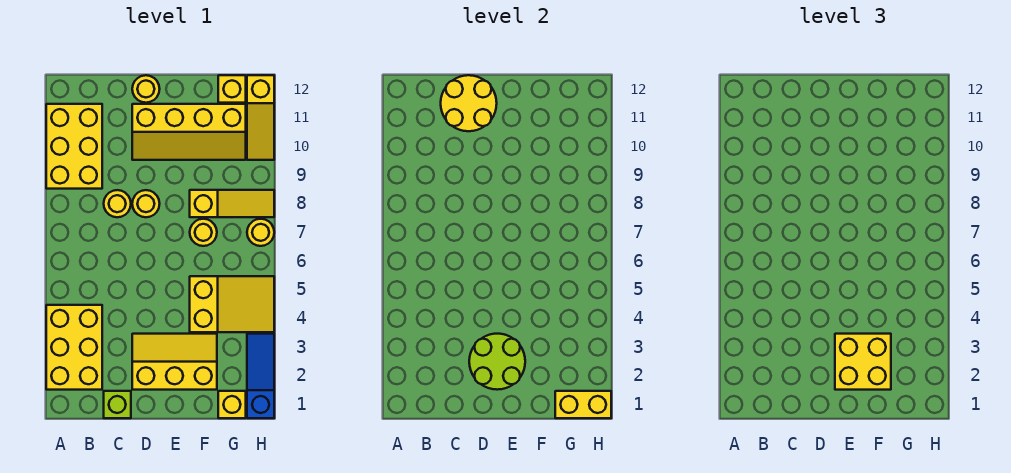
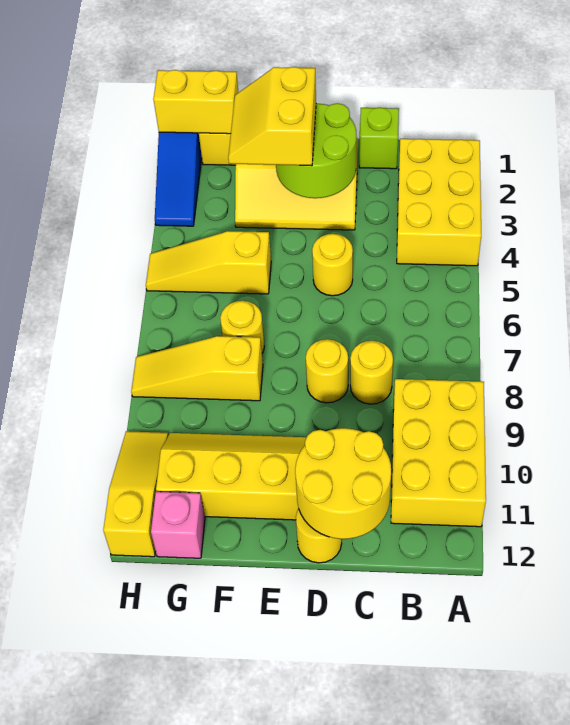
yellow 2x2 brick [835,334,891,390] -> yellow 2x2 slope [228,67,316,166]
yellow 2x3 slope [190,276,274,332] -> yellow 1x3 slope [146,231,271,294]
yellow 1x1 brick [218,75,246,103] -> pink 1x1 brick [151,492,205,558]
yellow 1x1 round brick [247,219,274,246] -> yellow 1x1 round brick moved to [312,234,353,296]

